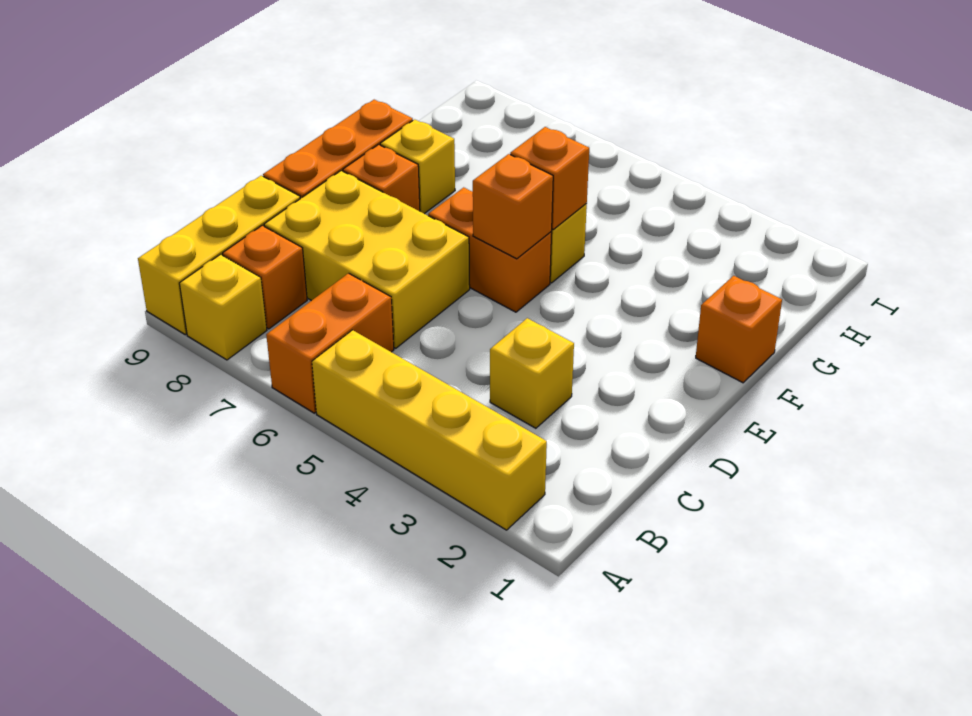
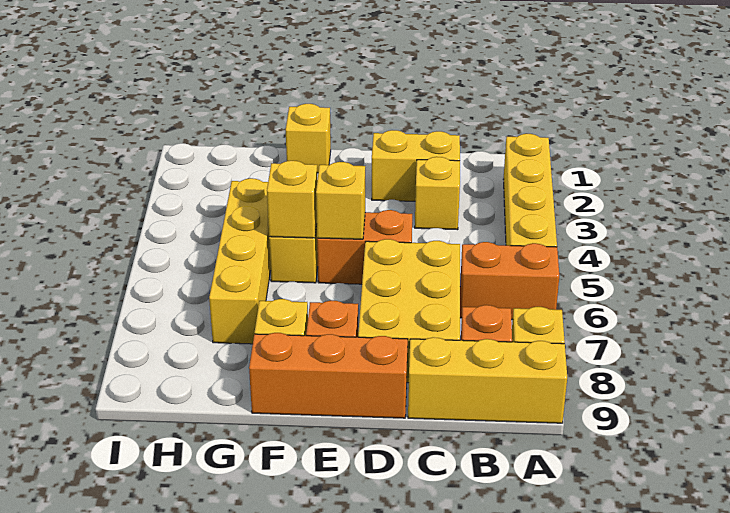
none -> yellow 1x2 brick [372,130,460,201]
orange 1x2 brick [428,187,552,312] -> orange 1x2 brick turned to [317,210,412,284]
orange 1x1 brick [473,154,553,259] -> yellow 1x1 brick [316,162,365,239]
orange 1x1 brick [696,276,782,383] -> yellow 1x1 brick [286,104,331,173]
orange 1x1 brick [510,127,589,229] -> yellow 1x1 brick [267,161,317,238]
none -> yellow 1x4 brick [209,178,271,344]

